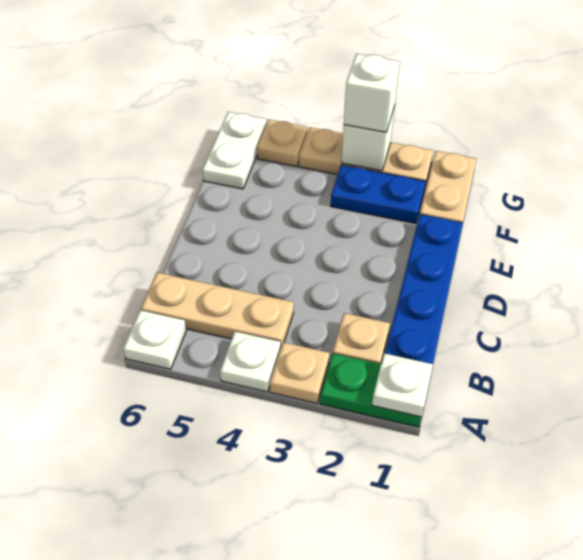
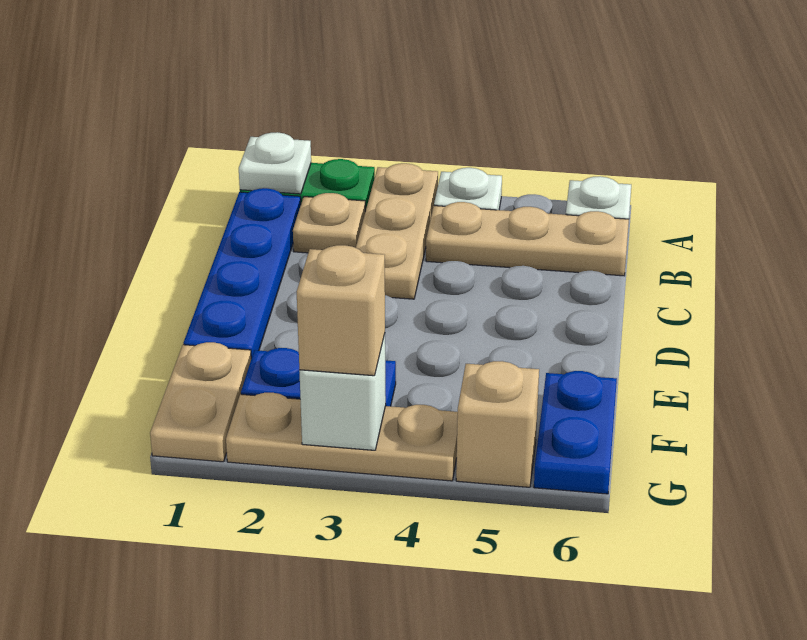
tan 1x1 plate [270,342,330,403] -> tan 1x3 plate [356,163,438,299]
white 1x2 plate [203,112,267,189] -> blue 1x2 plate [534,371,617,494]
white 1x1 brick [344,54,400,132] -> tan 1x1 brick [297,245,385,376]
tan 1x1 plate [257,119,307,167] -> tan 1x1 brick [456,361,539,487]

